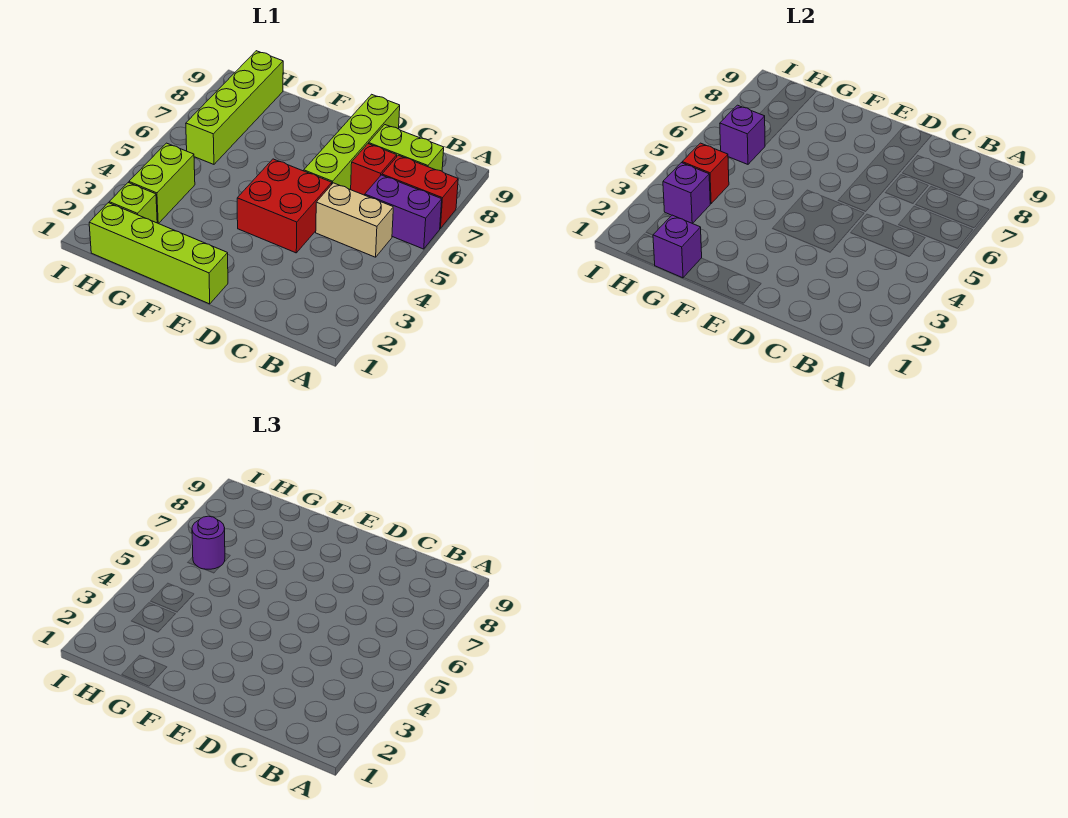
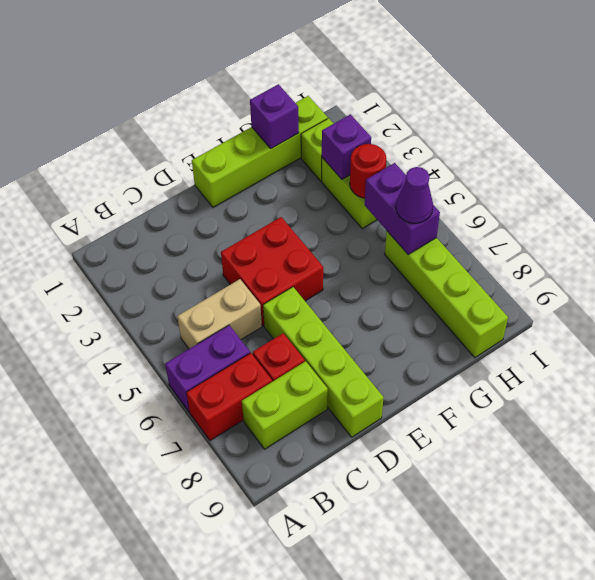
red 1x1 brick [682,143,729,204] -> red 1x1 round brick [350,144,386,198]
purple 1x1 brick [720,105,765,164] -> purple 1x2 brick [365,163,440,254]
purple 1x1 round brick [192,516,225,569] -> purple 1x1 cone [396,167,433,223]

